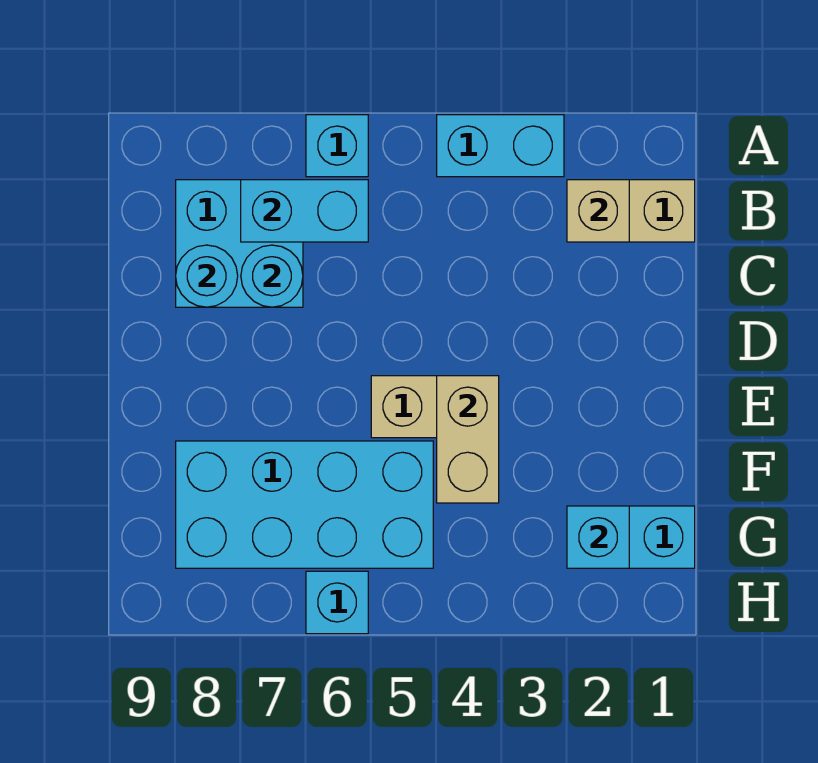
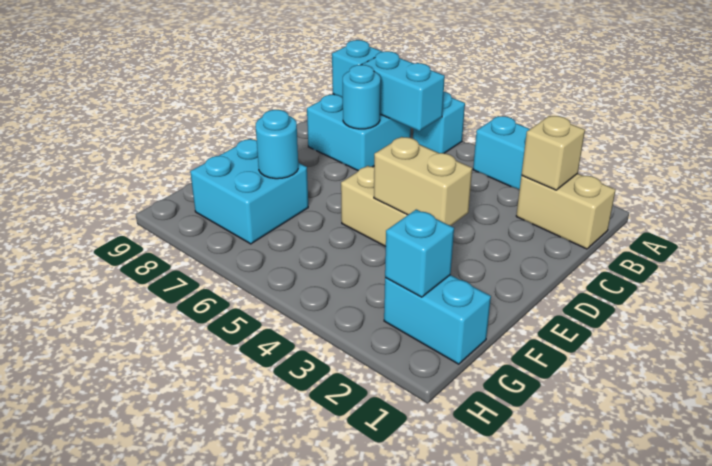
cyan 1x1 round brick [176,245,238,307] -> cyan 1x1 round brick moved to [256,110,298,179]
tan 1x2 brick [437,376,499,503] -> tan 1x2 brick turned to [374,137,472,226]
cyan 2x4 brick [176,441,433,568] -> cyan 2x2 brick [190,139,308,244]
cyan 1x1 brick [306,571,368,634] -> cyan 1x1 brick moved to [332,40,382,97]

